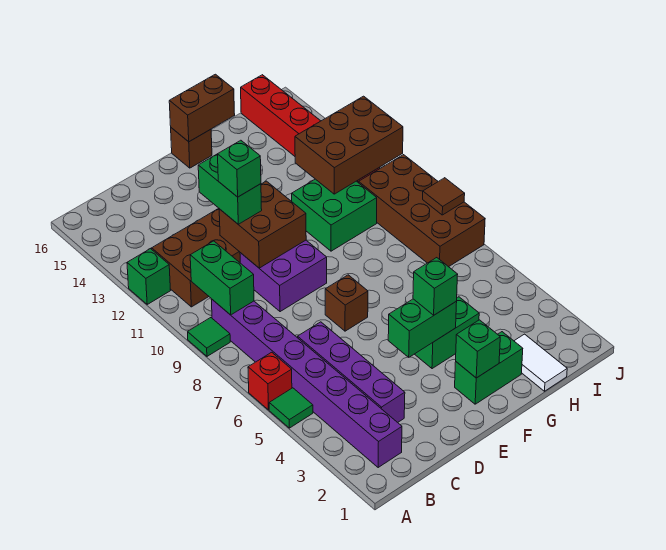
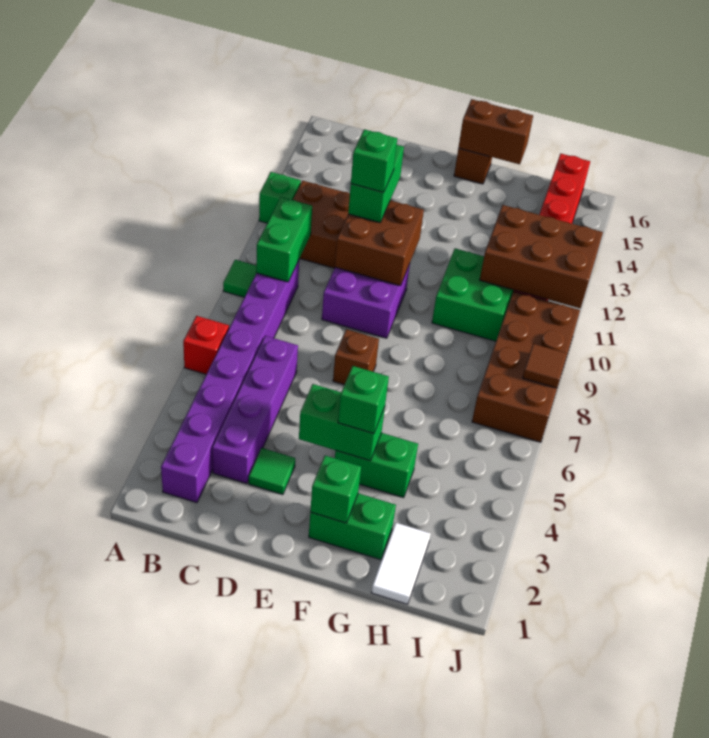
green 1x1 tile [269,388,313,428] -> green 1x1 tile moved to [249,448,295,495]

